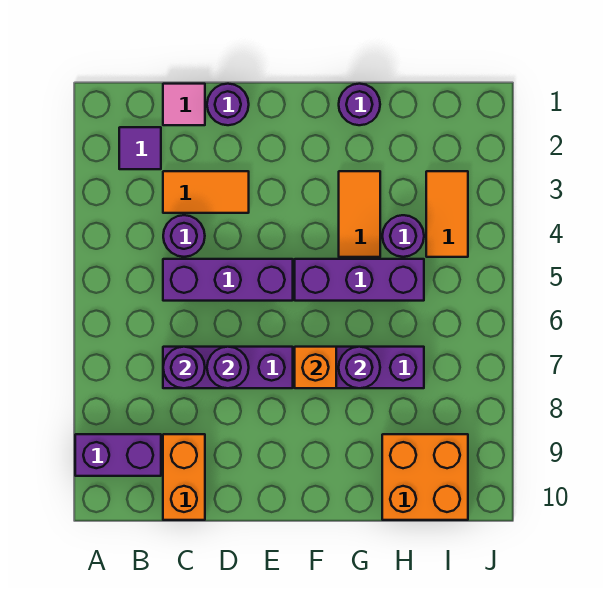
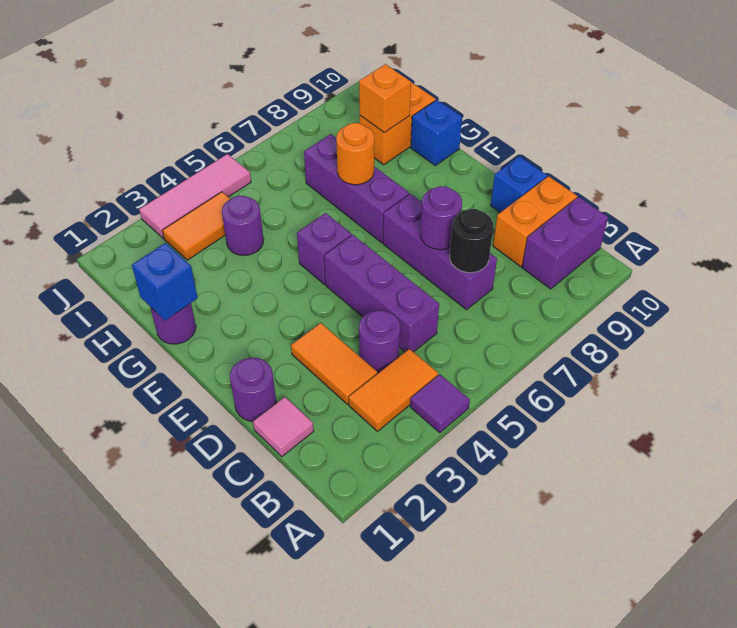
purple 1x2 brick [75,434,161,476] -> purple 1x2 brick turned to [522,197,608,289]
purple 1x1 tile [119,127,161,169] -> purple 1x1 tile moved to [410,374,470,433]
purple 1x1 round brick [163,347,205,388] -> black 1x1 round brick [450,209,493,273]
none -> blue 1x1 brick [491,156,547,213]
purple 1x3 brick [295,259,424,301] -> purple 1x1 brick [297,213,352,284]
orange 1x1 brick [295,347,336,388] -> orange 1x1 brick moved to [359,64,411,132]
none -> blue 1x1 brick [132,243,198,321]
orange 1x2 tile [339,171,380,257] -> orange 1x2 tile moved to [349,349,438,431]
purple 1x1 round brick [339,347,380,388] -> orange 1x1 round brick [336,123,374,185]
none -> blue 1x1 brick [411,100,462,166]
orange 2x2 brick [382,434,468,520] -> orange 1x2 brick [360,82,436,165]
none -> pink 1x3 tile [139,154,251,239]

